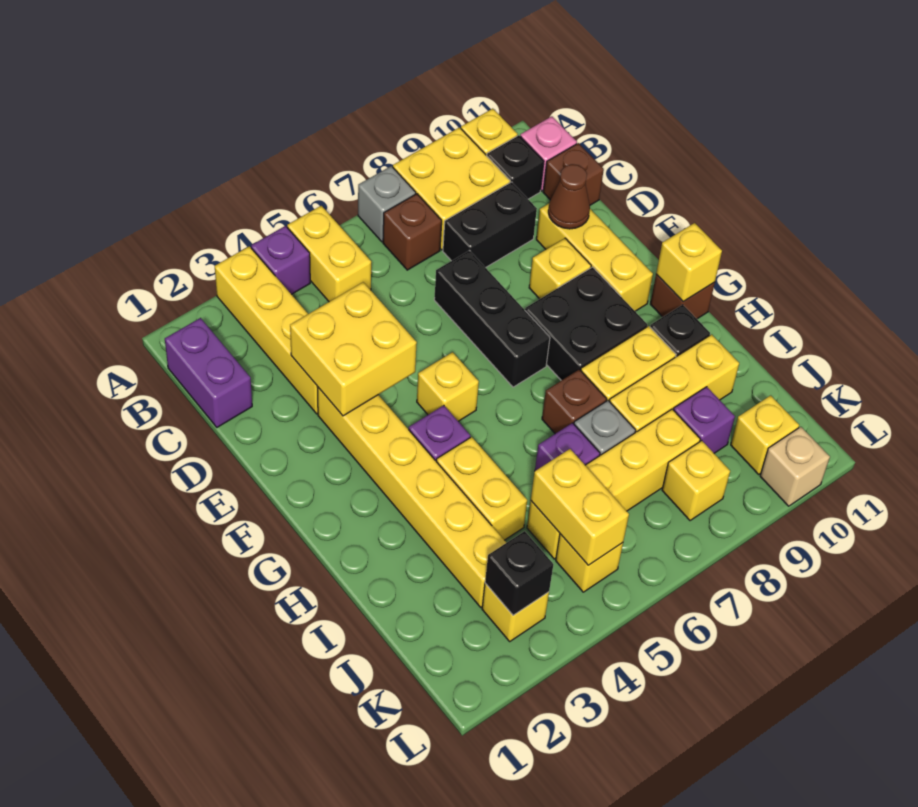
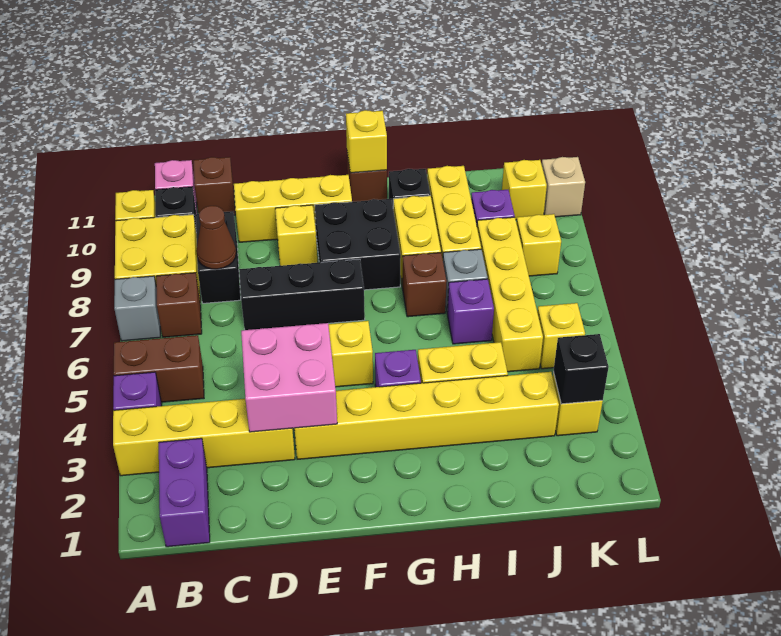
yellow 1x2 brick [287,206,371,302] -> brown 1x2 brick [114,335,204,402]
purple 1x2 brick [165,318,252,427] -> purple 1x2 brick turned to [159,438,210,547]
yellow 2x2 brick [290,282,417,416] -> pink 2x2 brick [241,323,337,432]
brown 1x1 cone [548,164,590,229] -> brown 1x1 cone moved to [196,206,236,269]
yellow 1x2 brick [531,449,629,565] -> none

